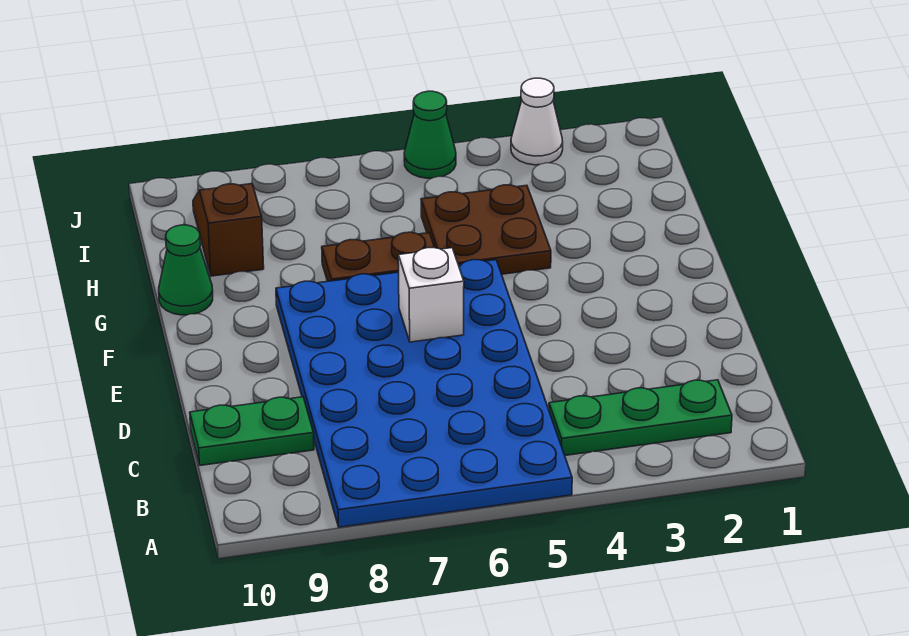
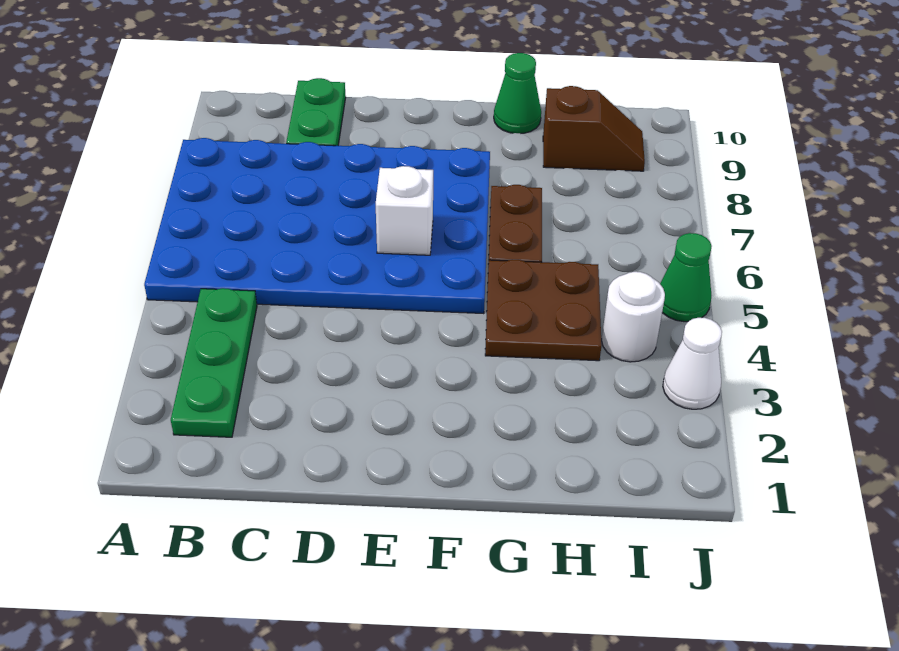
none -> white 1x1 round brick [601,272,665,362]

